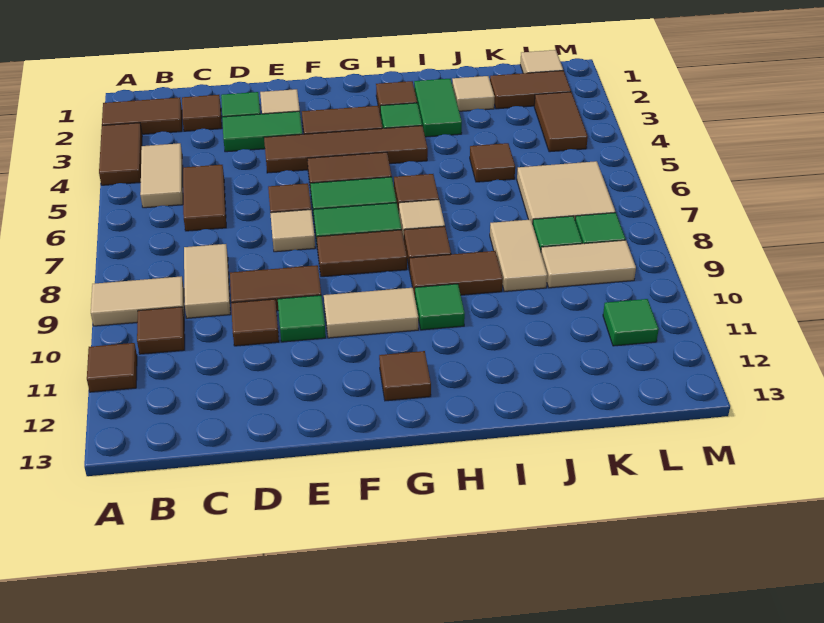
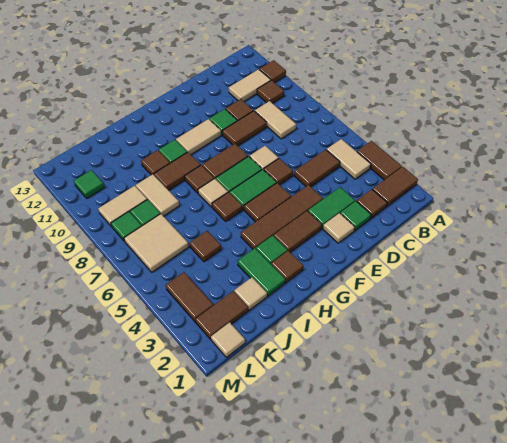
tan 1x2 tile [91,276,184,326] -> tan 1x2 tile moved to [229,69,271,101]
brown 1x2 tile [183,165,226,231] -> brown 1x2 tile turned to [294,150,340,186]
brown 1x1 tile [379,351,431,401] -> brown 1x1 tile moved to [141,150,170,175]

